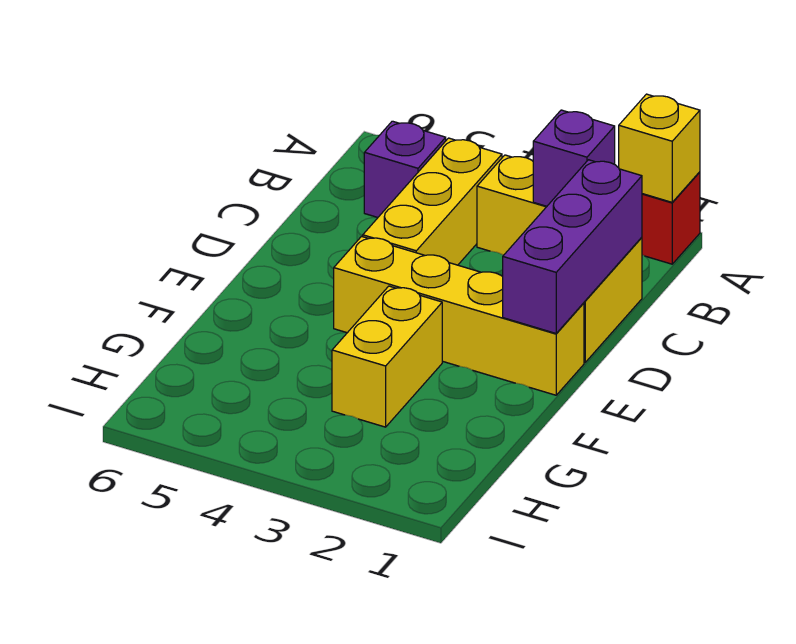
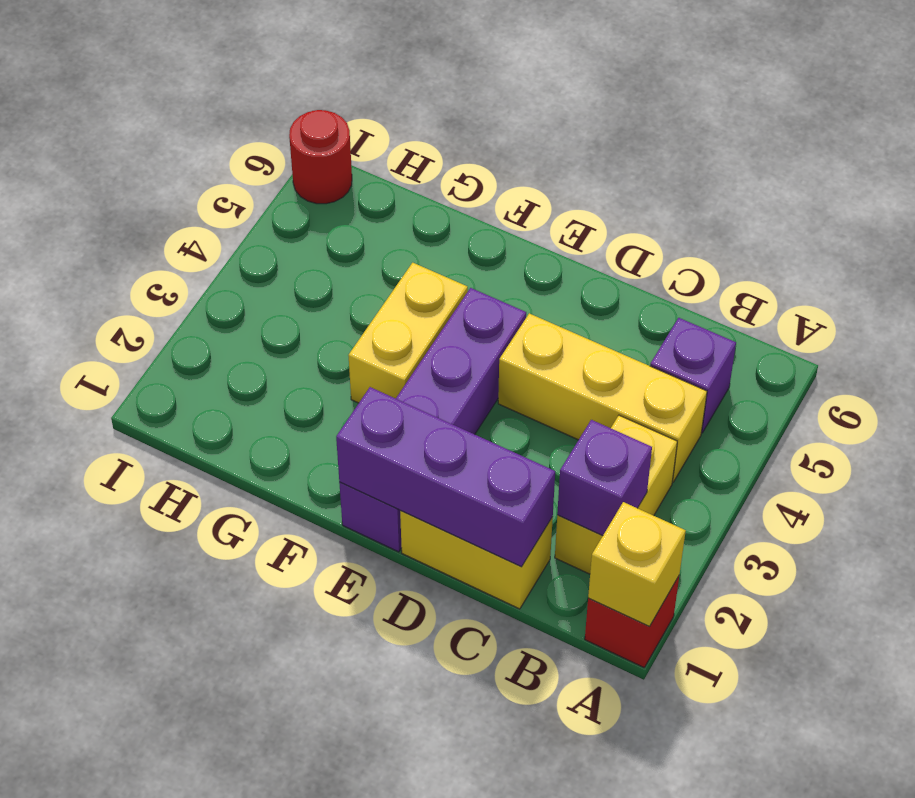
yellow 1x4 brick [334,236,584,395] -> purple 1x4 brick [339,288,526,552]
yellow 1x2 brick [332,286,442,427] -> yellow 1x2 brick turned to [348,263,468,403]
none -> red 1x1 round brick [289,110,352,204]

